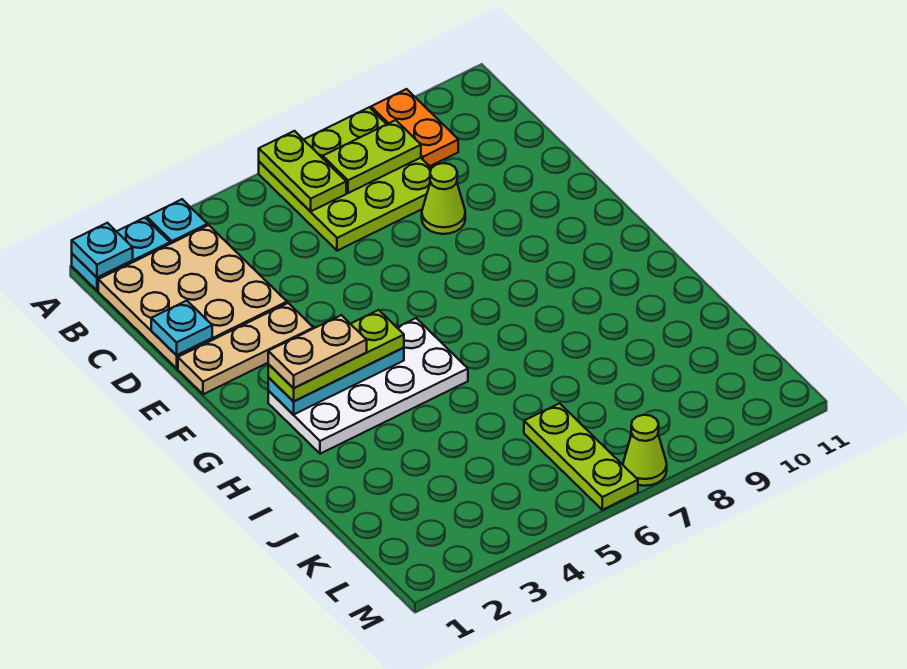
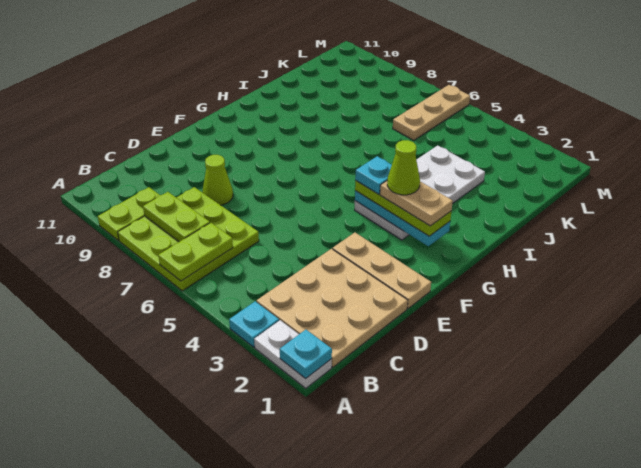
cyan 1x2 plate [72,218,170,291] -> white 1x2 plate [254,320,332,388]
orange 1x2 plate [371,89,458,166] -> lime 1x2 plate [98,187,160,240]
cyan 1x1 plate [151,301,212,355] -> cyan 1x1 plate moved to [355,156,392,194]
white 2x4 plate [268,318,468,454] -> white 2x4 plate turned to [355,145,485,240]
lime 1x3 plate [524,403,638,510] -> tan 1x3 plate [393,85,470,140]
lime 1x1 cone [623,415,667,486] -> lime 1x1 cone moved to [387,140,420,195]

